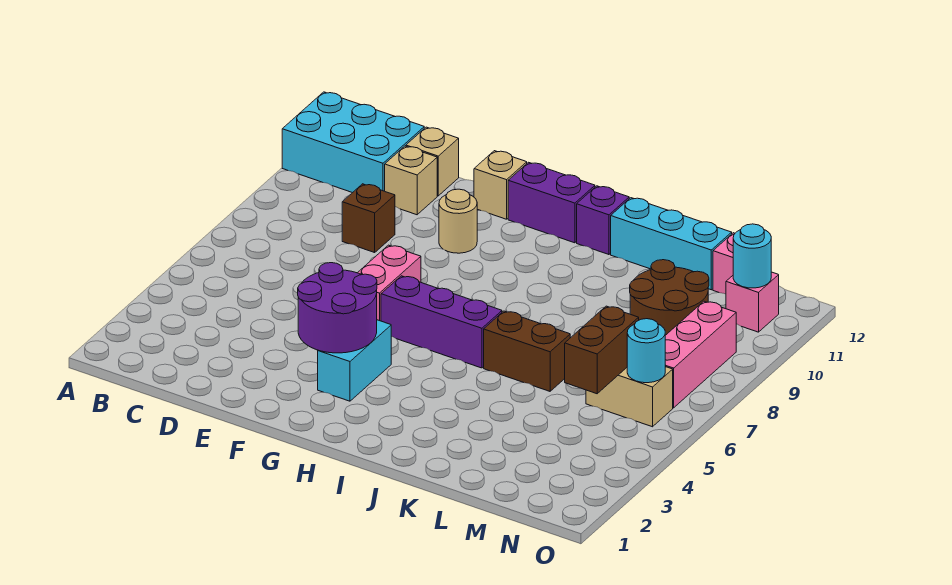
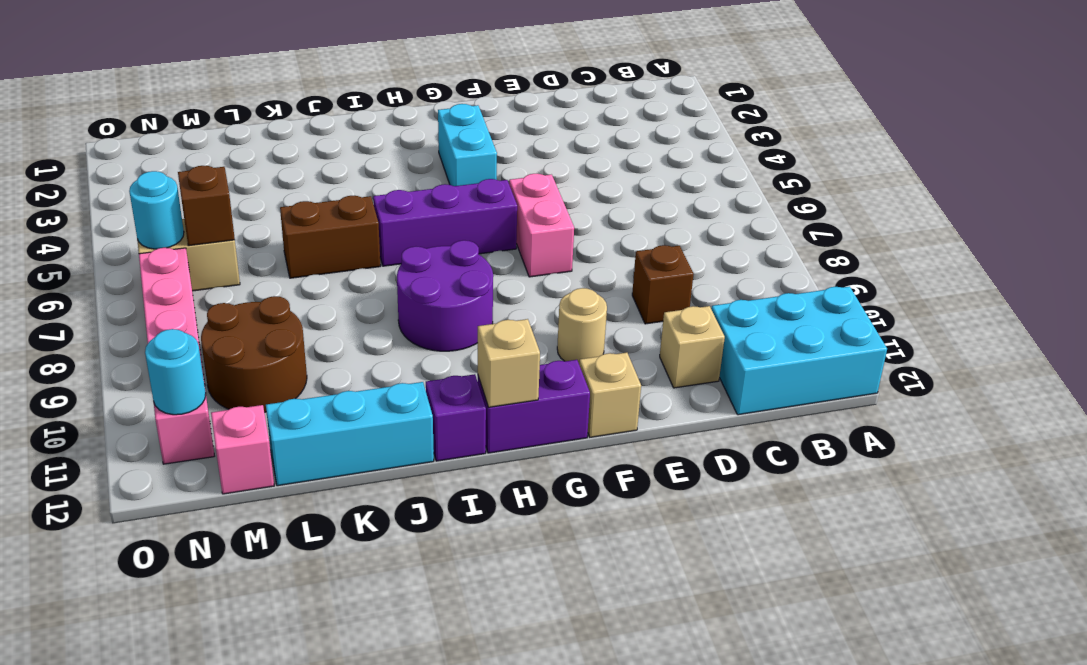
tan 1x1 brick [406,127,459,196] -> tan 1x1 brick moved to [478,319,540,407]
purple 2x2 round brick [298,263,377,353] -> purple 2x2 round brick moved to [397,240,493,351]
brown 1x2 brick [565,306,639,394] -> brown 1x1 brick [178,166,235,246]

